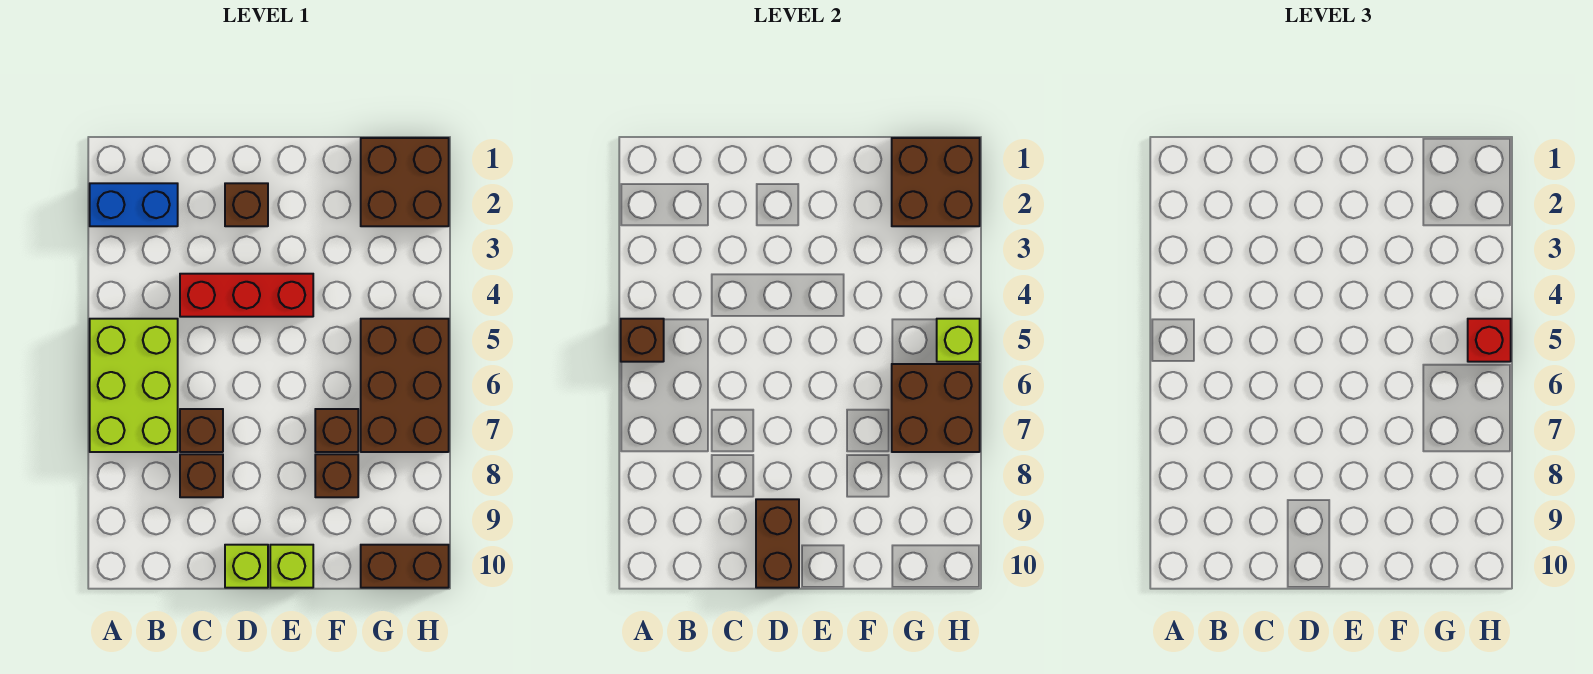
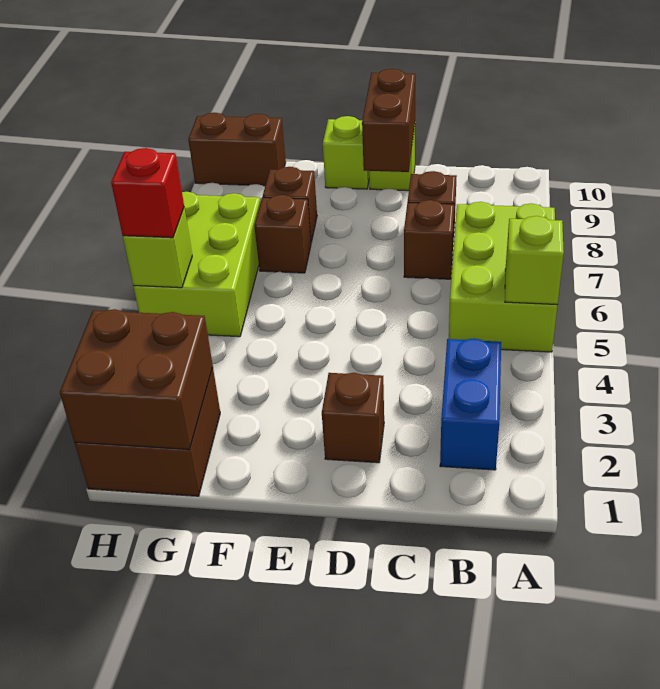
blue 1x2 brick [90,183,178,226] -> blue 1x2 brick turned to [440,338,501,470]
brown 1x1 brick [621,319,664,362] -> lime 1x1 brick [505,216,564,305]
red 1x3 brick [180,274,313,317] -> none
brown 2x3 brick [361,319,449,452] -> lime 2x3 brick [133,192,260,337]
brown 2x2 brick [892,364,980,452] -> none

